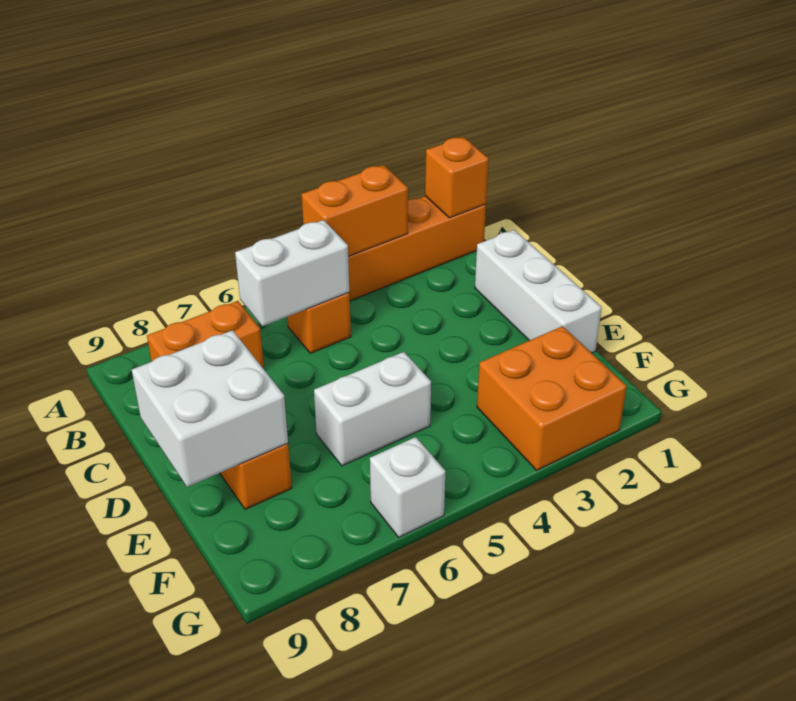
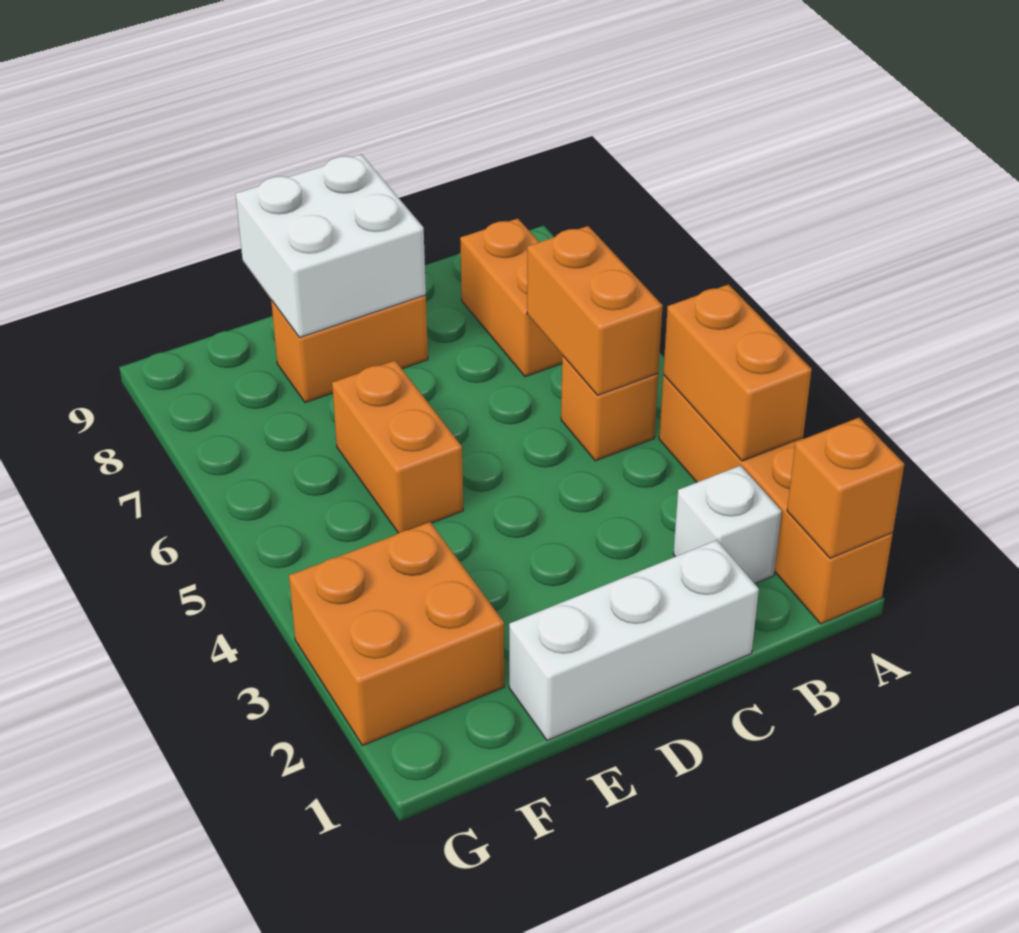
white 1x2 brick [235,220,349,326] -> orange 1x2 brick [527,226,663,395]
white 1x2 brick [314,352,431,466] -> orange 1x2 brick [332,361,463,533]
white 1x1 brick [370,437,445,537] -> white 1x1 brick moved to [673,466,782,584]

